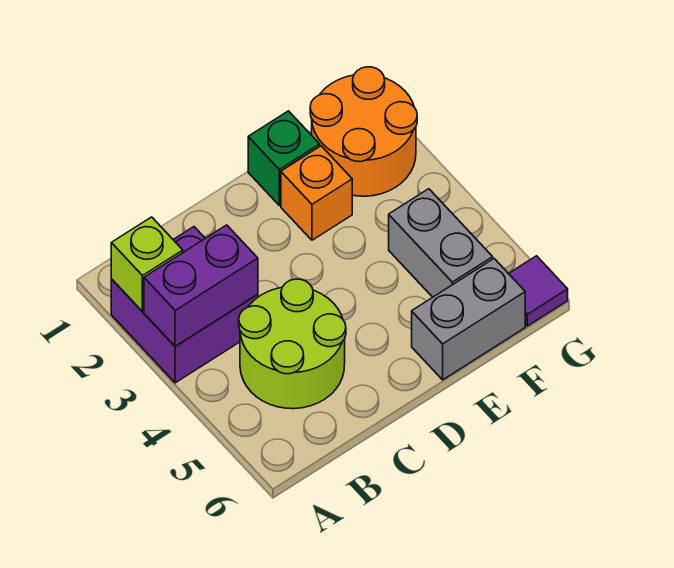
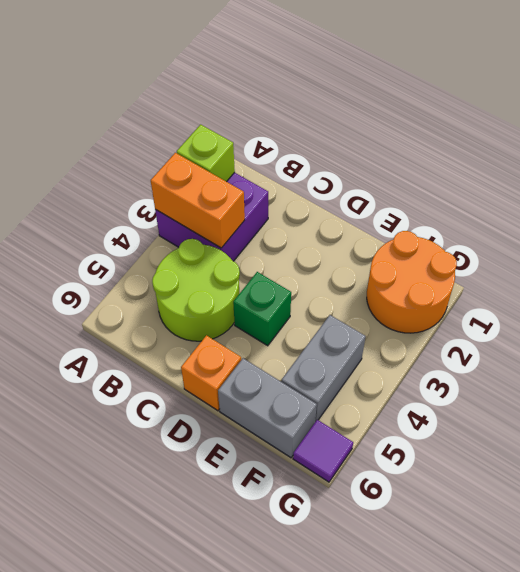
purple 1x2 brick [144,225,258,347] -> orange 1x2 brick [151,153,245,248]
green 1x1 brick [248,111,320,205] -> green 1x1 brick moved to [233,272,291,346]
orange 1x1 brick [281,146,352,240] -> orange 1x1 brick moved to [181,335,241,411]

